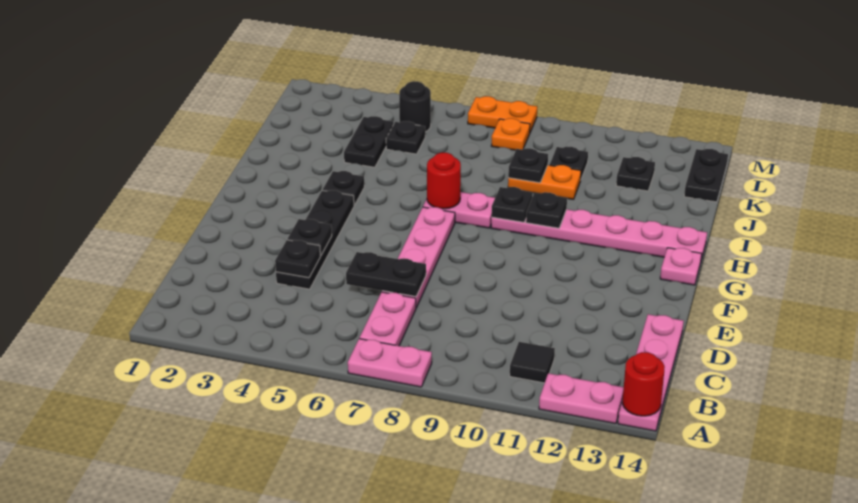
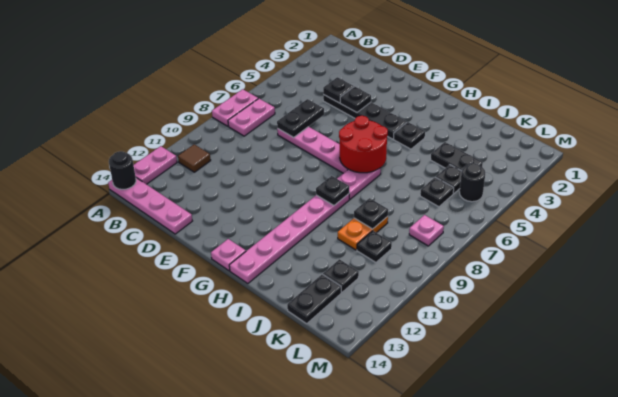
red 1x1 round brick [622,352,665,416] -> black 1x1 round brick [109,151,136,189]
pink 1x2 plate [360,292,416,346] -> pink 1x2 plate turned to [228,99,275,136]
black 1x1 tile [510,342,555,383] -> brown 1x1 tile [178,144,211,172]
red 1x1 round brick [427,153,461,209] -> red 2x2 round brick [339,116,388,173]
black 1x1 plate [526,192,567,228] -> black 1x1 plate moved to [420,177,454,207]
black 1x2 plate [684,149,728,202] -> black 1x2 plate turned to [287,274,341,324]
orange 1x1 plate [491,118,530,150] -> pink 1x1 plate [409,215,444,246]
orange 1x2 plate [468,96,537,132] -> none

